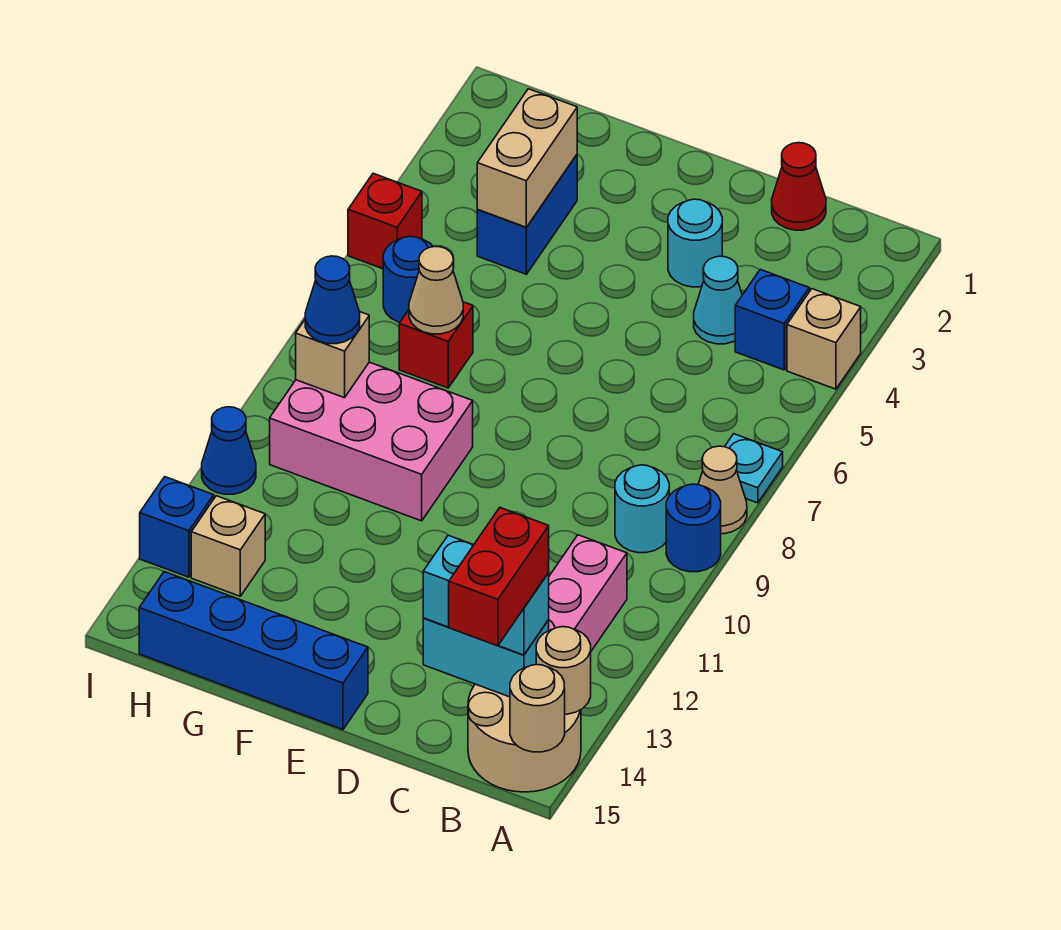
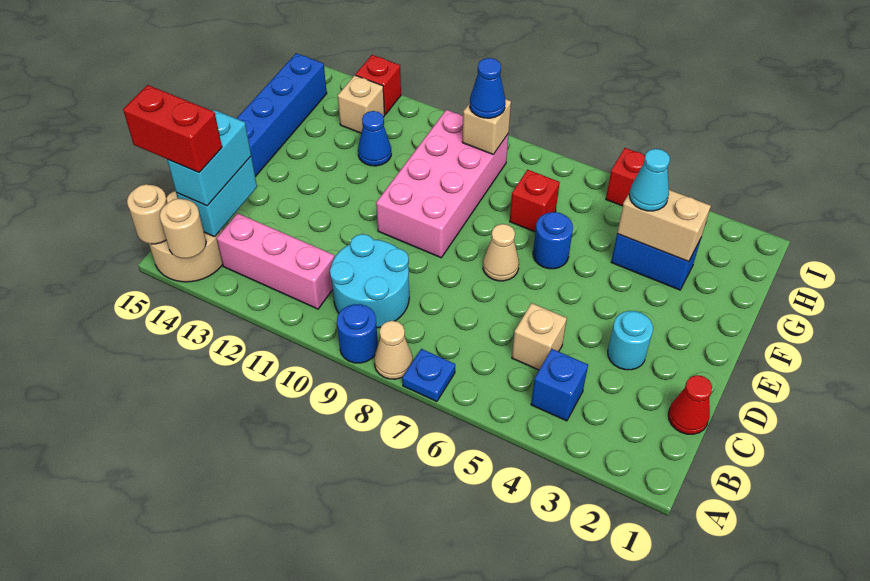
tan 1x1 brick [787,289,861,389] -> tan 1x1 brick moved to [512,303,567,370]
cyan 1x1 plate [725,434,783,503] -> blue 1x1 plate [402,349,455,402]
cyan 1x1 round brick [615,465,669,553] -> cyan 2x2 round brick [330,234,409,328]
cyan 1x1 cone [694,256,742,344] -> cyan 1x1 cone moved to [629,149,670,211]
pink 2x3 brick [270,362,473,521] -> pink 2x4 brick [376,110,509,258]
tan 1x1 cone [409,246,463,334] -> tan 1x1 cone moved to [483,224,519,281]
blue 1x1 round brick [383,236,433,322] -> blue 1x1 round brick moved to [533,212,573,269]
blue 1x1 cone [202,407,256,494] -> blue 1x1 cone moved to [358,111,391,166]
blue 1x1 brick [140,477,214,577] -> red 1x1 brick [356,55,401,114]

